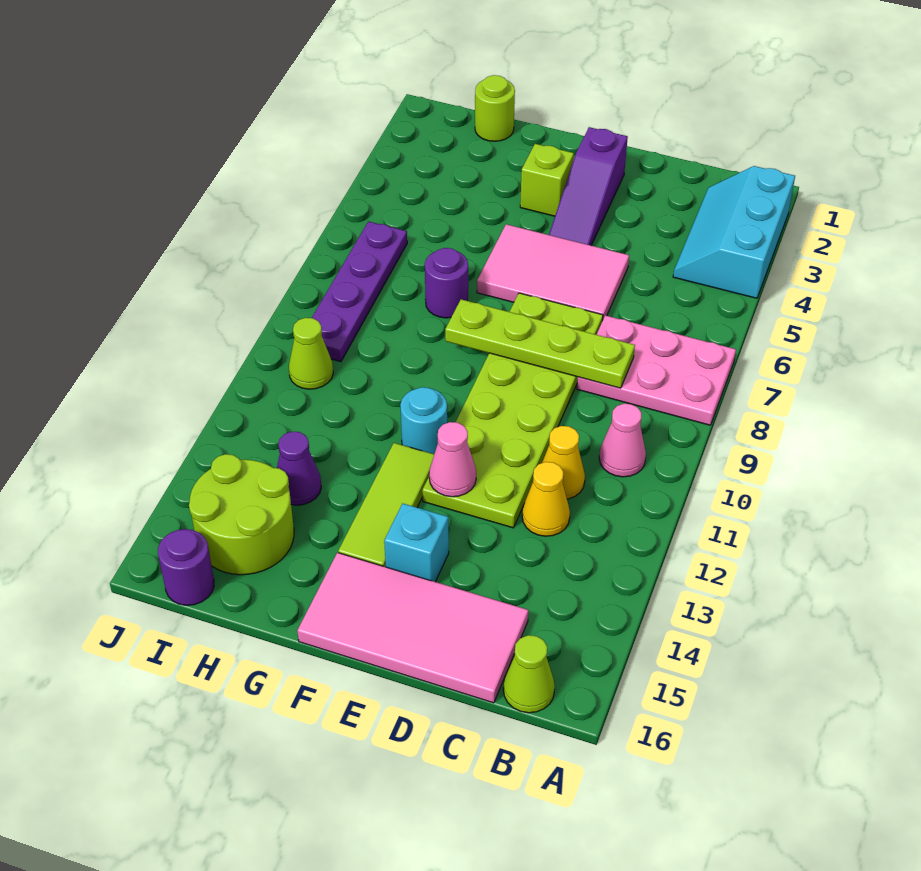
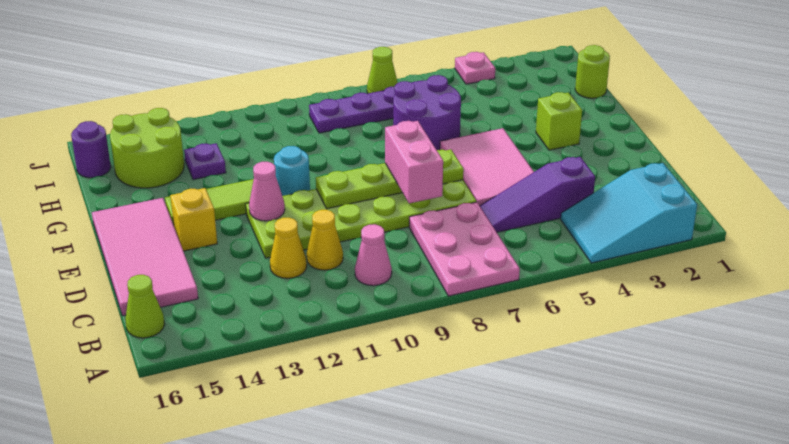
cyan 2x3 slope [673,166,795,298] -> cyan 2x3 slope turned to [561,163,697,263]
lime 1x4 plate [445,299,635,388] -> lime 1x4 plate turned to [316,150,464,209]
none -> pink 1x2 brick [385,121,443,203]
purple 1x3 slope [549,127,628,245] -> purple 1x3 slope moved to [480,157,595,232]
cyan 1x1 brick [384,504,449,582] -> yellow 1x1 brick [170,188,217,251]
purple 1x1 round brick [425,248,468,318] -> purple 2x2 round brick [393,75,461,150]
purple 1x1 cone [277,432,321,505] -> purple 1x1 plate [184,143,226,180]
lime 1x1 cone [289,318,333,389] -> lime 1x1 cone moved to [367,47,398,93]
none -> pink 1x1 plate [455,52,495,84]

